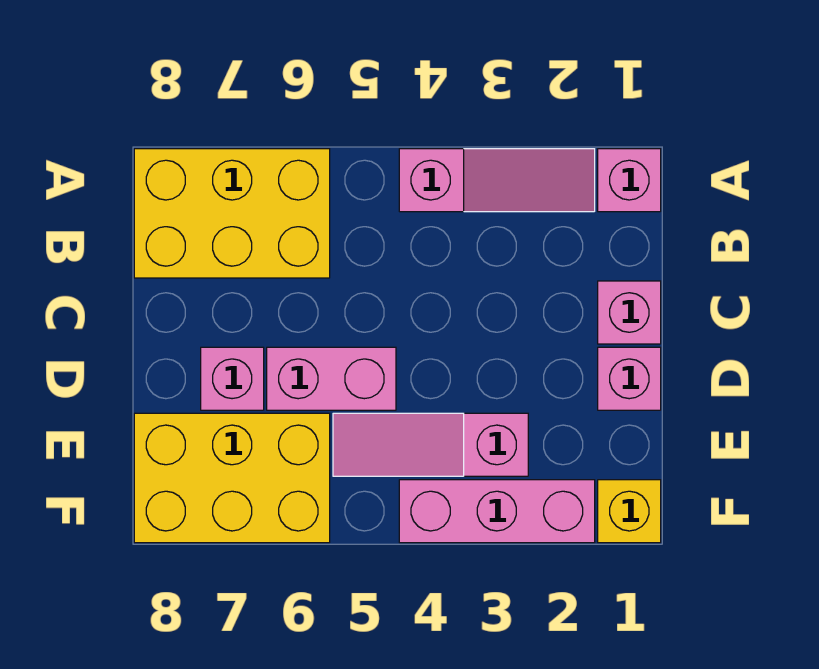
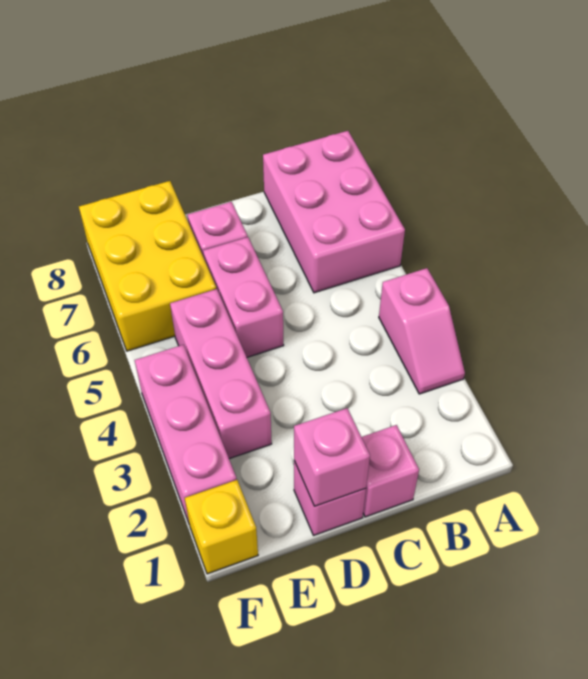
pink 1x1 brick [598,149,661,212] -> pink 1x1 brick moved to [294,408,370,506]
pink 1x3 slope [399,149,595,212] -> pink 1x2 slope [379,268,465,394]
yellow 2x3 brick [134,149,330,278] -> pink 2x3 brick [263,131,405,293]
pink 1x3 slope [333,413,528,476] -> pink 1x3 brick [170,289,272,459]

